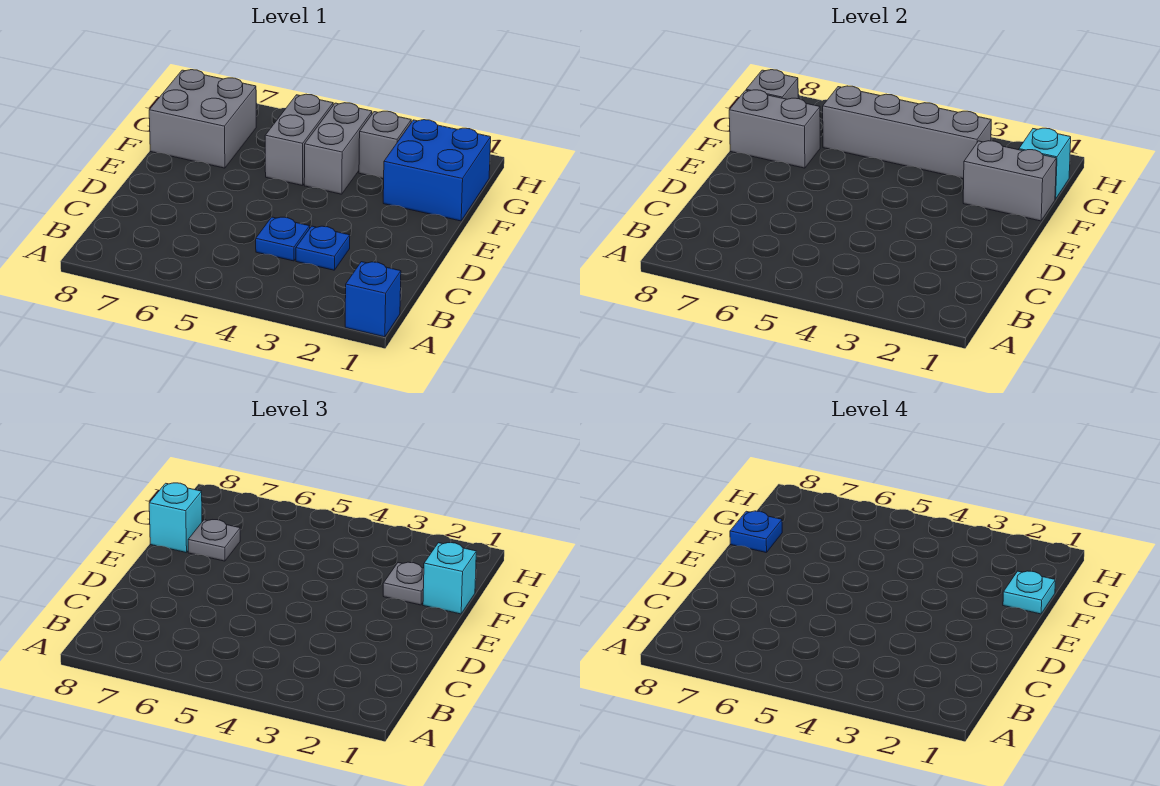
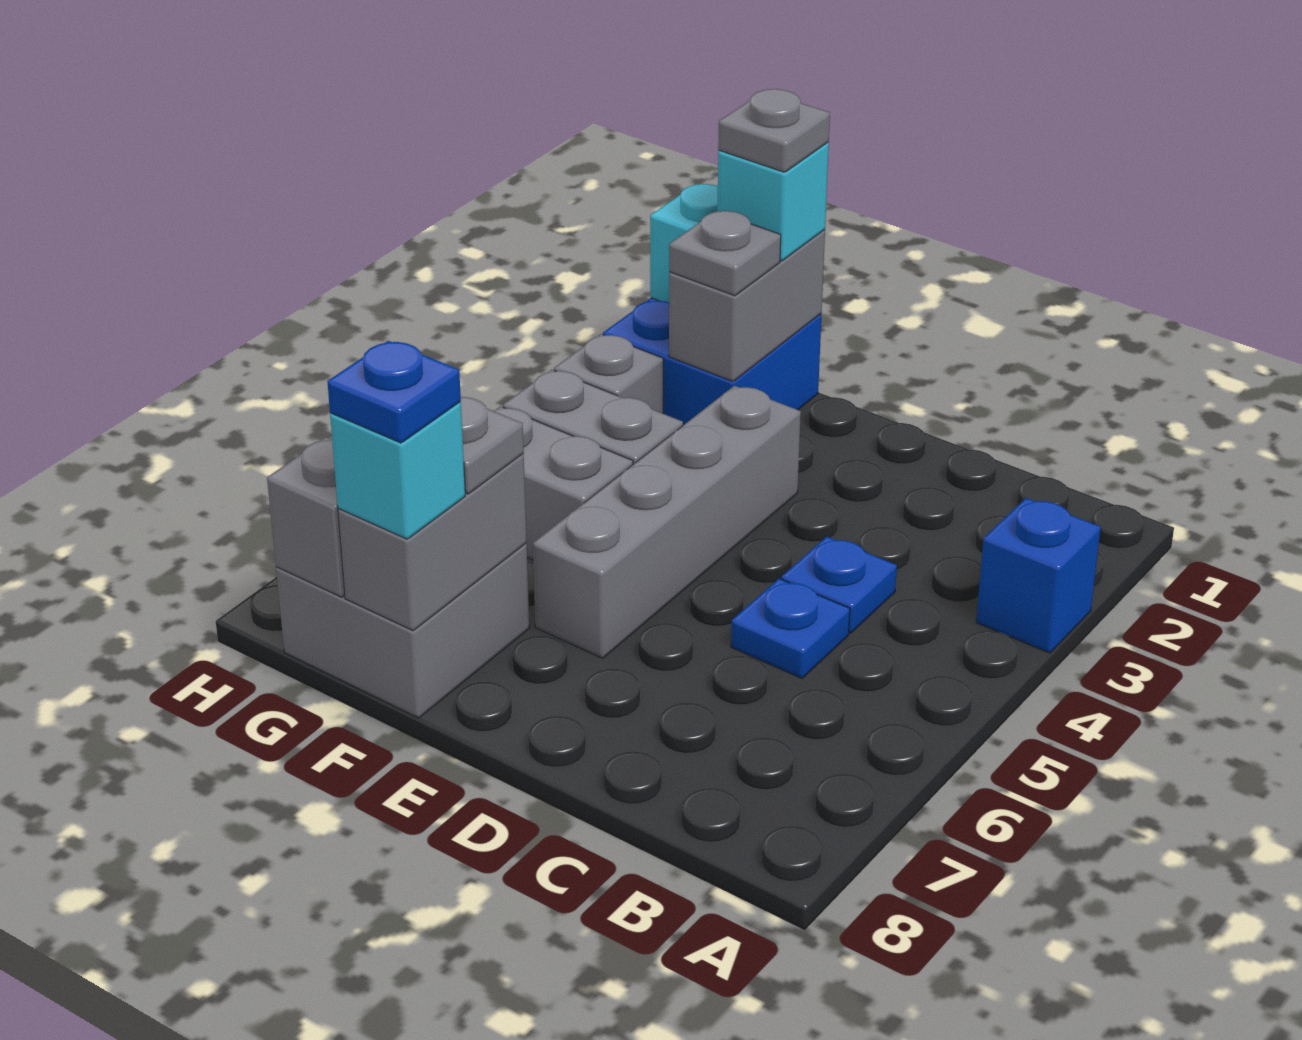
blue 1x1 brick [345,262,401,337] -> blue 1x1 brick moved to [976,498,1101,653]
blue 1x1 plate [296,226,350,270] -> blue 1x1 plate moved to [731,579,850,678]
cyan 1x1 plate [1003,571,1055,614] -> grey 1x1 plate [718,89,830,172]
grey 1x4 brick [823,86,991,179] -> grey 1x4 brick moved to [533,386,801,658]

